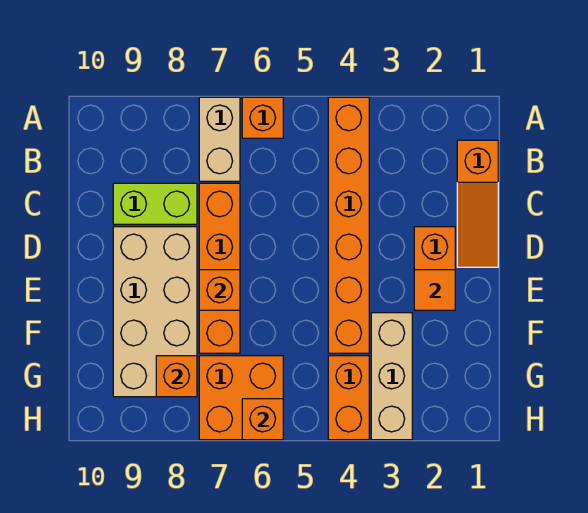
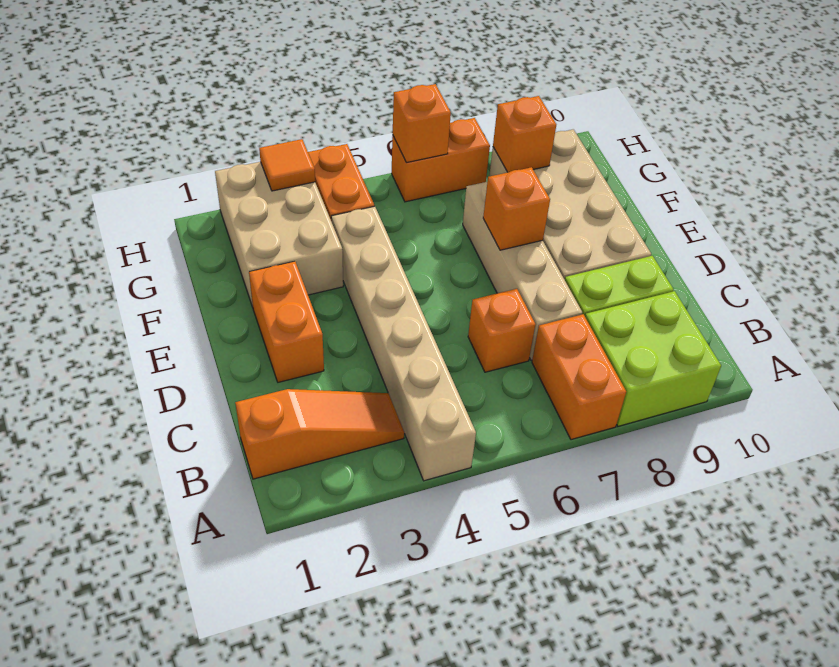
orange 1x6 brick [328,97,369,353] -> tan 1x6 brick [331,206,476,481]
orange 1x1 brick [242,97,283,138] -> orange 1x1 brick moved to [468,289,535,372]
tan 1x2 brick [199,97,240,181] -> orange 1x2 brick [532,314,626,440]
none -> lime 2x2 brick [585,291,721,426]
orange 1x3 slope [457,140,498,267] -> orange 1x3 slope turned to [235,389,404,479]
orange 1x4 brick [199,183,240,353] -> tan 1x4 brick [463,182,582,360]
orange 1x1 tile [414,270,455,310] -> orange 1x1 tile moved to [259,139,315,191]
tan 1x3 brick [371,313,412,440] -> tan 2x3 brick [215,162,343,307]
orange 2x2 brick [199,356,283,440] -> orange 1x2 brick [392,118,490,202]

